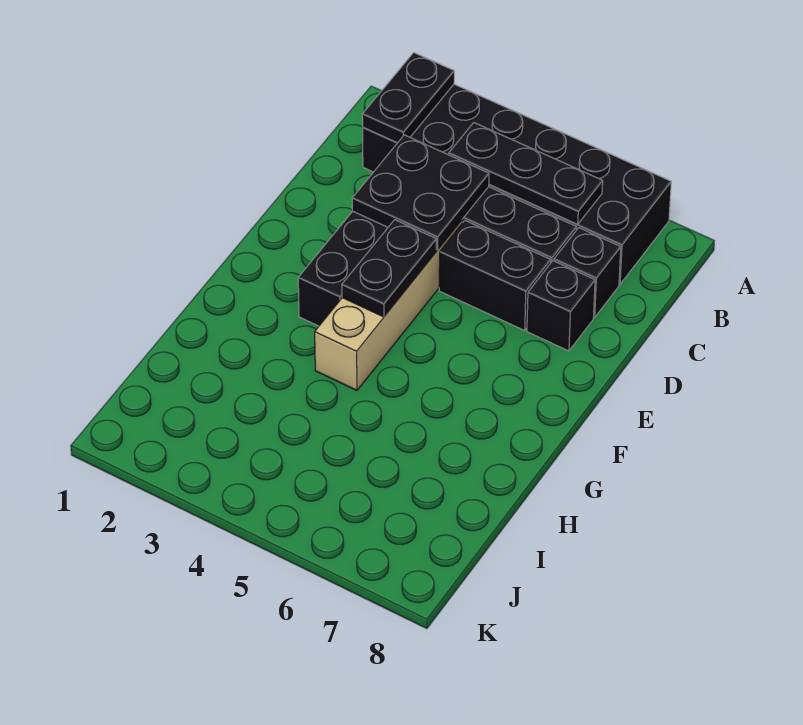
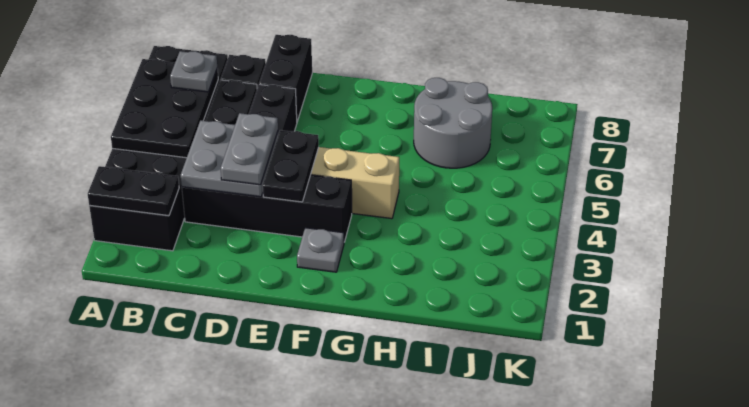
black 1x3 plate [449,123,603,224] -> black 2x3 plate [111,59,218,158]
none -> grey 1x1 plate [170,51,217,92]
black 2x2 plate [352,135,489,250] -> grey 2x2 plate [181,121,278,197]
none -> grey 1x2 plate [221,113,278,185]
black 1x1 brick [527,261,595,351] -> black 1x2 brick [259,35,312,121]
black 1x2 plate [342,220,436,317] -> black 1x2 plate turned to [263,130,319,202]
none -> grey 1x1 plate [297,228,344,272]
none -> grey 2x2 round brick [414,78,492,168]

